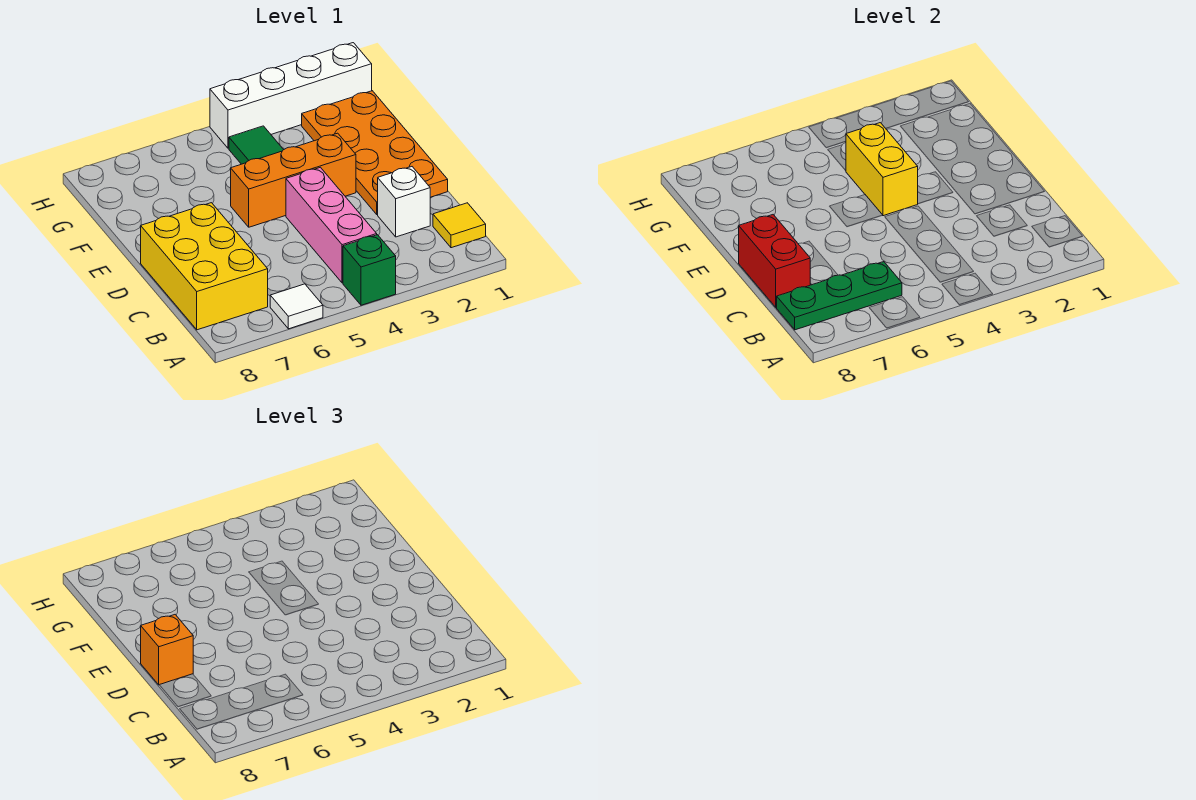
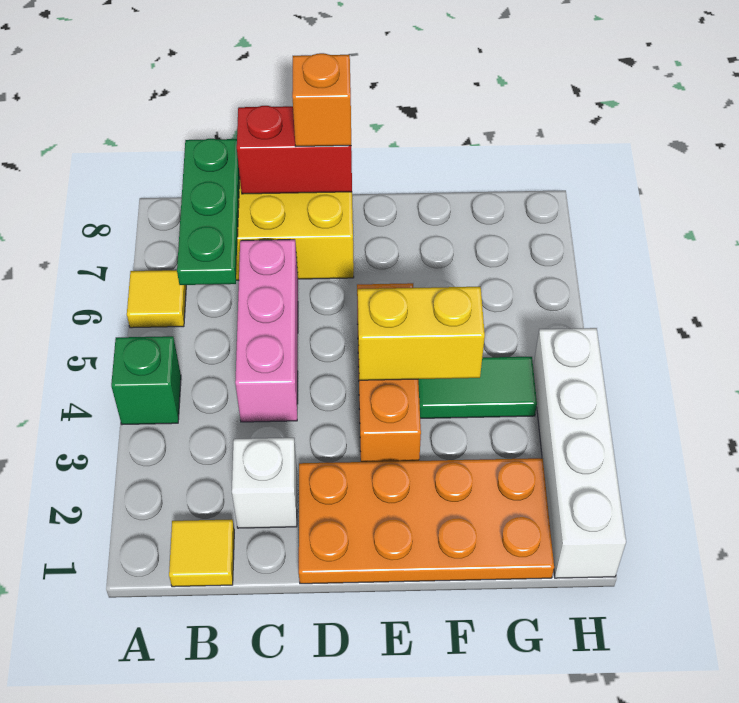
white 1x1 tile [270,284,323,329] -> yellow 1x1 tile [127,270,186,328]
pink 1x3 brick [286,167,377,283] -> pink 1x3 brick turned to [235,240,298,422]

